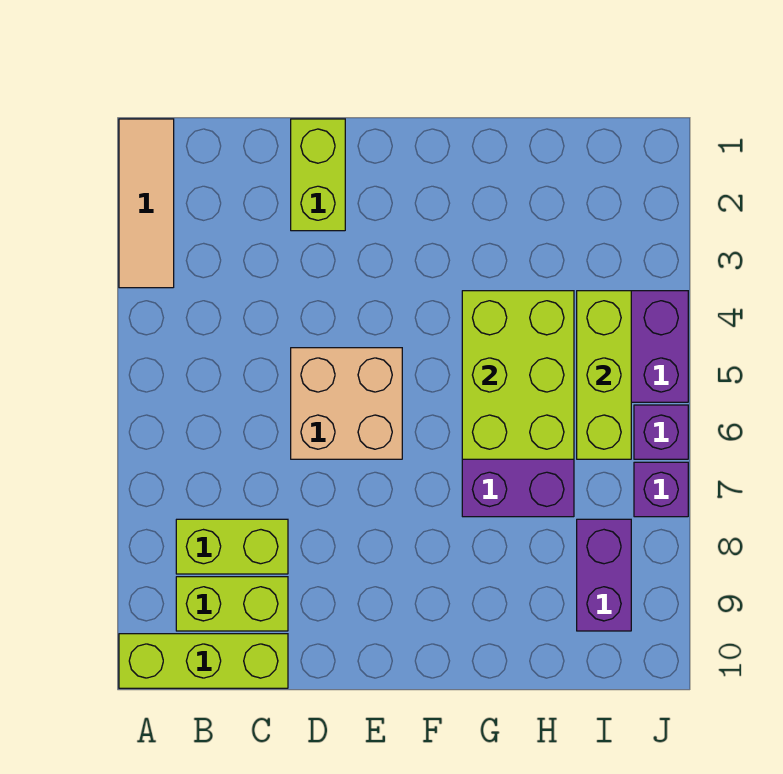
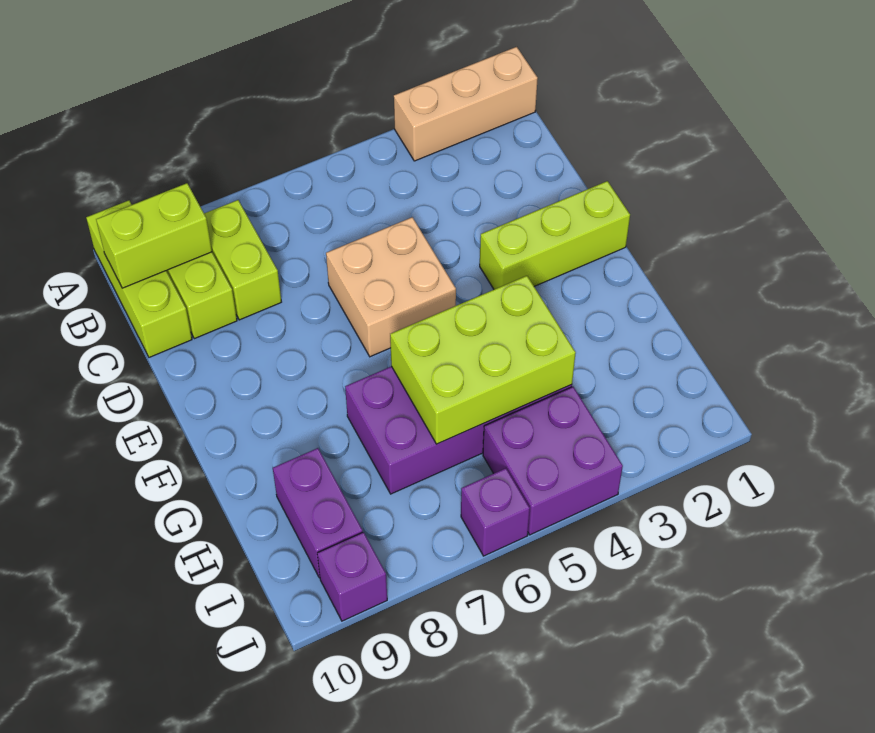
tan 1x3 tile [119,119,174,288] -> tan 1x3 brick [394,47,538,161]
lime 1x2 brick [291,119,345,231] -> lime 1x2 brick moved to [96,183,212,288]
lime 1x3 brick [577,291,631,459] -> lime 1x3 brick moved to [480,181,630,289]
purple 1x2 brick [577,519,631,631] -> purple 1x2 brick turned to [273,448,363,578]
purple 1x1 brick [634,462,688,517] -> purple 1x1 brick moved to [317,532,387,621]

